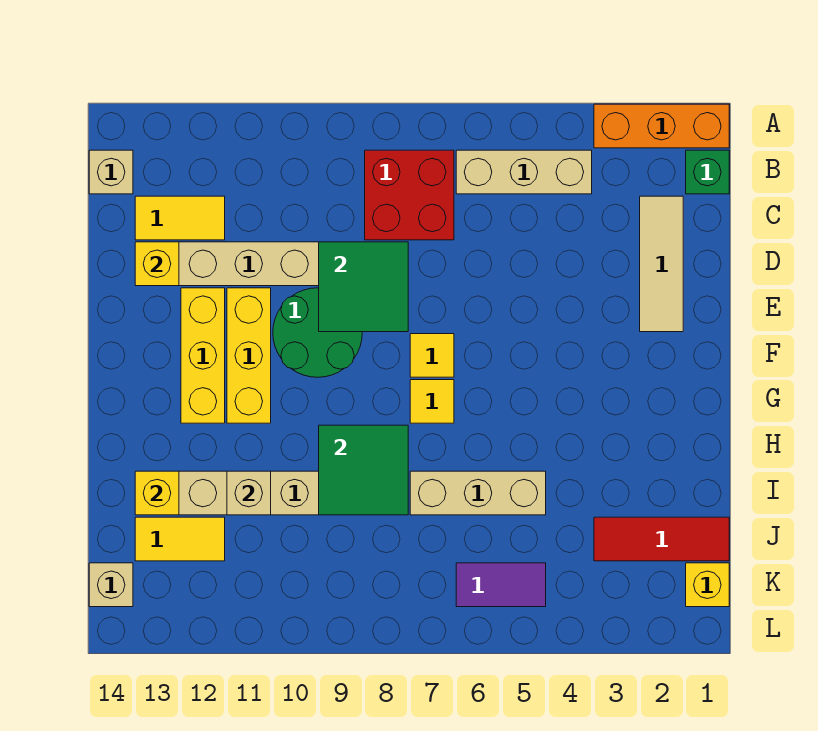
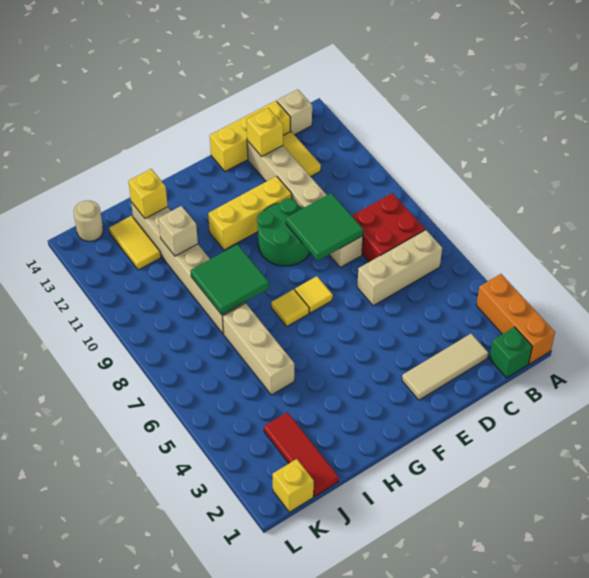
tan 1x3 brick [456,150,592,194] -> tan 1x3 brick turned to [357,230,442,306]
yellow 1x3 brick [181,288,225,423] -> yellow 1x3 brick moved to [210,101,290,171]
purple 1x2 tile [456,563,546,607] -> none
tan 1x1 brick [89,563,133,607] -> tan 1x1 round brick [74,201,103,241]

